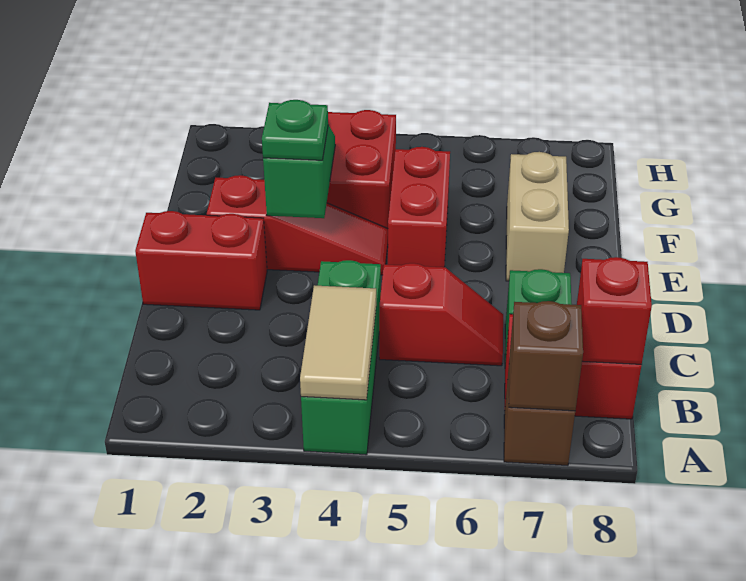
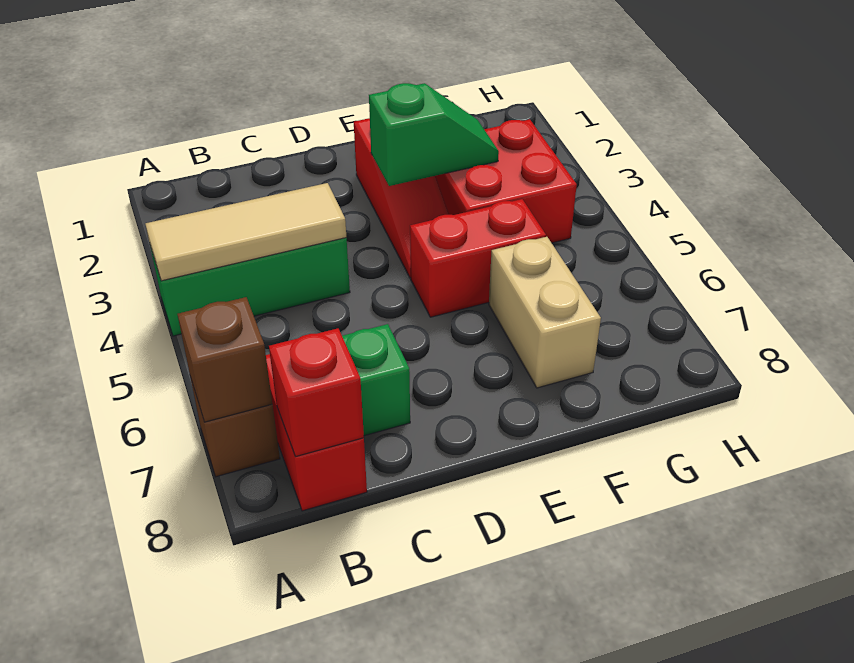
tan 1x2 tile [300,285,376,400] -> tan 1x3 tile [146,183,346,281]
red 1x2 slope [379,263,503,366] -> none
red 1x2 brick [135,211,267,310] -> none
green 1x1 plate [262,100,328,160] -> none
tan 1x2 brick [506,152,569,281] -> tan 1x2 brick turned to [489,237,601,388]

